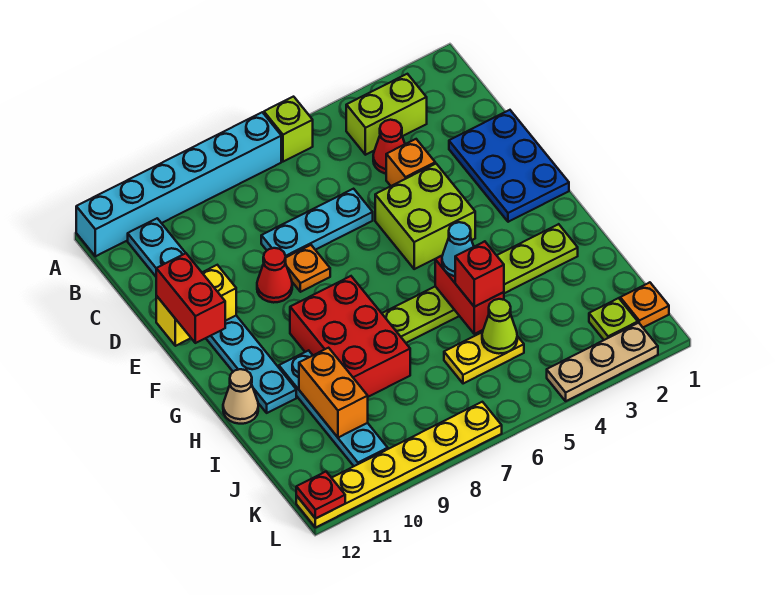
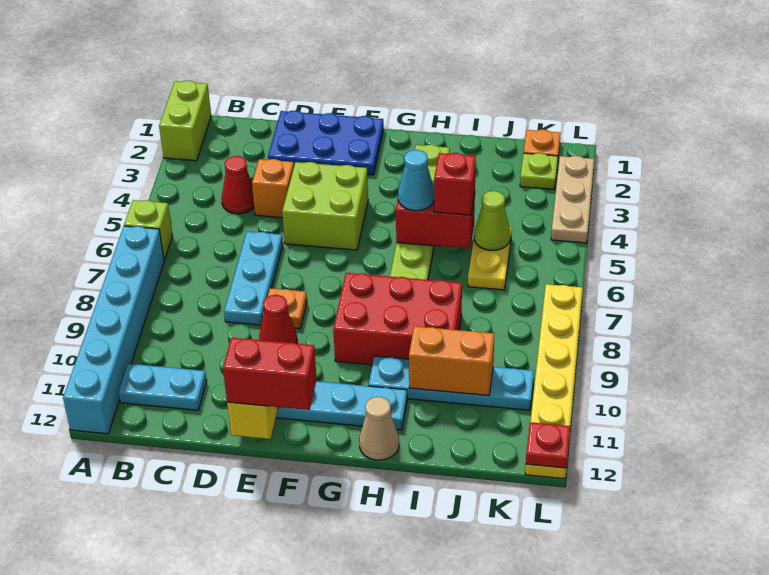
lime 1x2 brick [346,74,427,155] -> lime 1x2 brick moved to [159,80,211,161]

